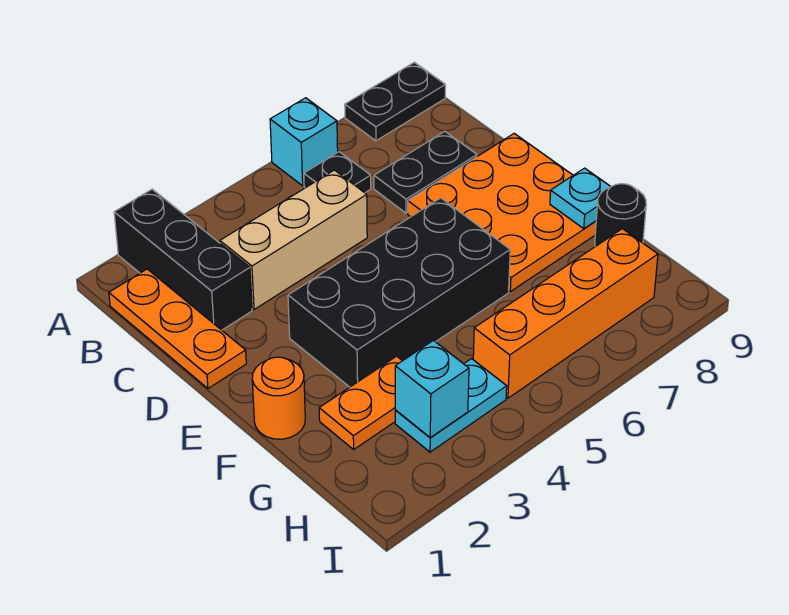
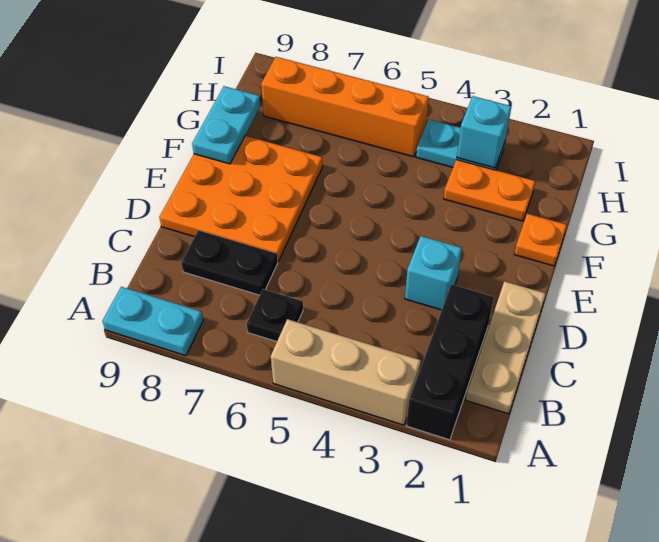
cyan 1x1 brick [270,98,338,186] -> cyan 1x1 brick moved to [405,236,462,310]
black 1x2 plate [345,62,445,141] -> cyan 1x2 plate [102,287,203,356]
orange 1x3 plate [109,269,246,388] -> tan 1x3 plate [466,281,546,414]
tan 1x3 brick [220,170,367,310] -> tan 1x3 brick moved to [271,319,421,425]
black 2x4 brick [288,198,510,387] -> none
orange 1x1 round brick [252,357,305,439] -> orange 1x1 plate [514,214,567,266]
cyan 1x1 plate [550,168,611,229] -> cyan 1x2 plate [192,86,260,164]
black 1x1 round brick [595,184,646,247] -> none

